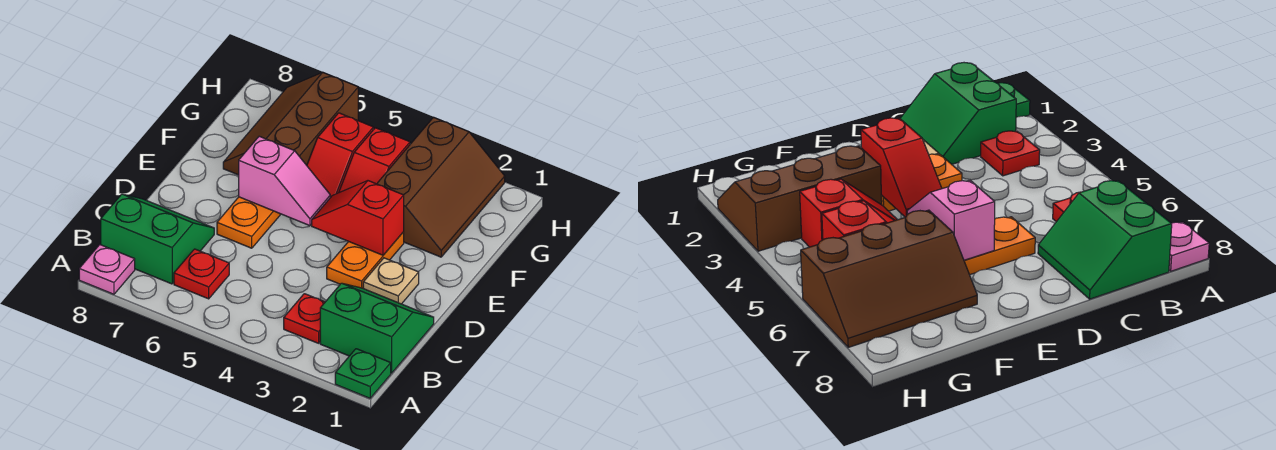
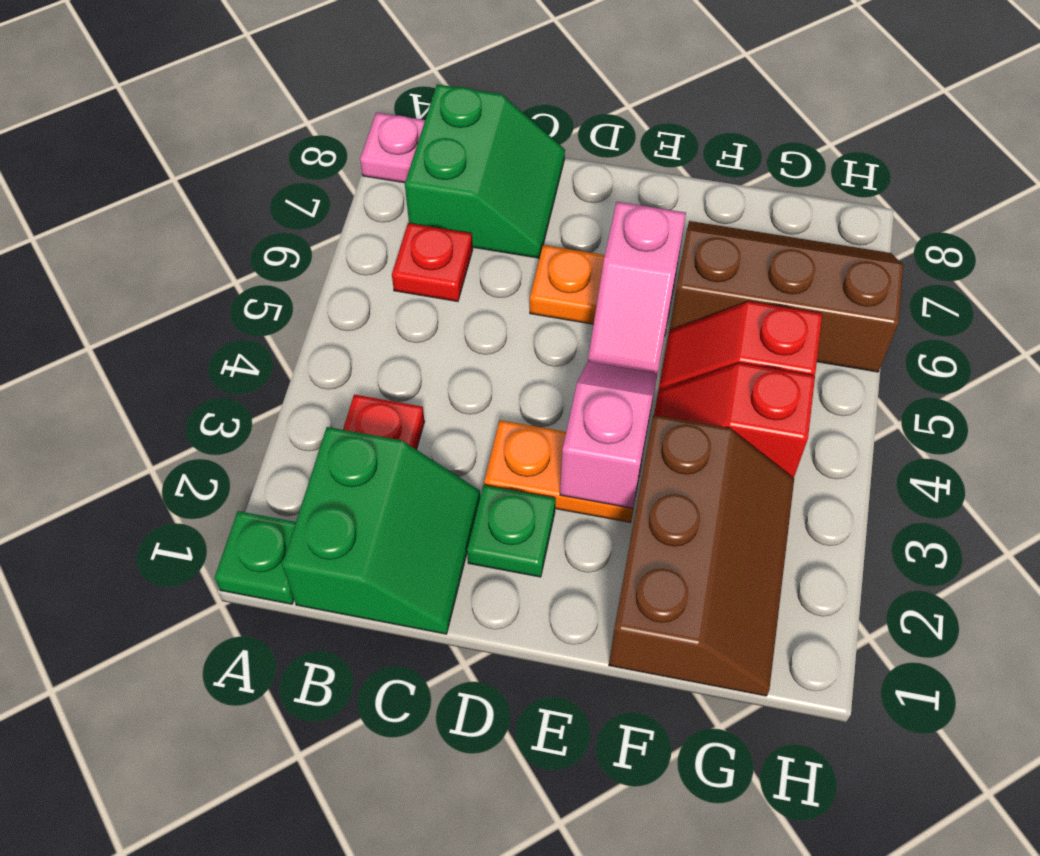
tan 1x1 plate [363,258,419,304] -> green 1x1 plate [467,485,556,577]
red 1x2 slope [312,181,404,255] -> pink 1x2 slope [560,362,657,508]
brown 2x3 slope [377,117,505,257] -> brown 2x3 slope turned to [609,415,794,696]

